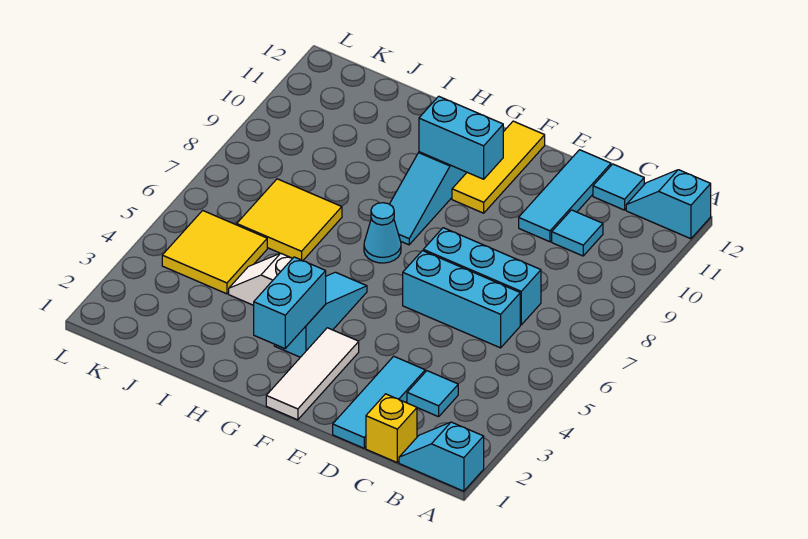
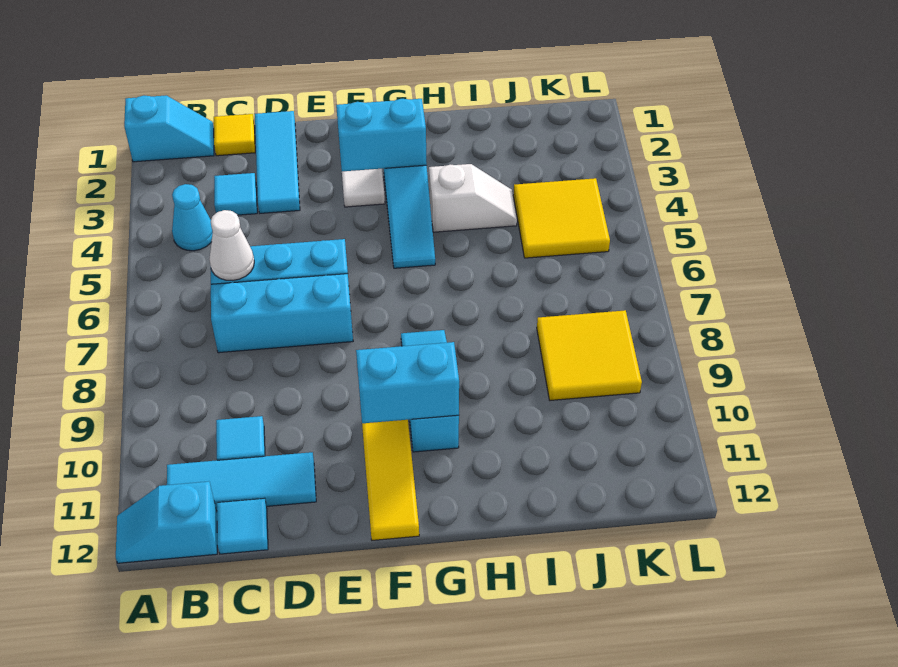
cyan 1x2 slope [626,170,711,239] -> cyan 1x2 slope turned to [116,482,217,563]
yellow 1x1 brick [366,394,417,462] -> yellow 1x1 tile [214,114,255,156]
none -> white 1x1 cone [209,210,254,281]
cyan 1x3 tile [519,150,611,242] -> cyan 1x3 tile turned to [167,452,316,511]
cyan 1x2 brick [254,257,326,349] -> cyan 1x2 brick turned to [336,99,427,171]
cyan 1x1 cone [364,203,401,263] -> cyan 1x1 cone moved to [172,184,213,251]
yellow 2x2 tile [237,179,342,261] -> yellow 2x2 tile moved to [537,310,642,400]

